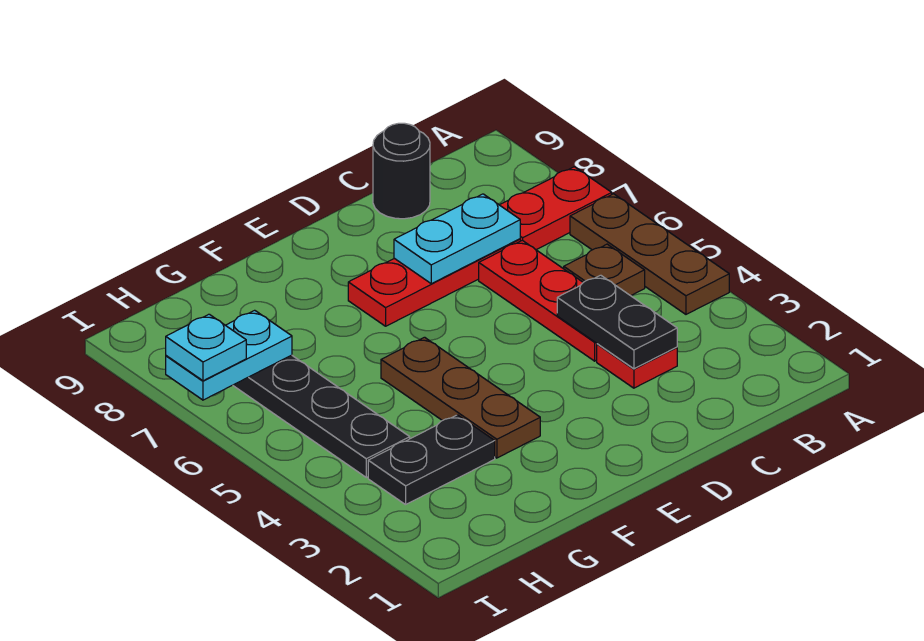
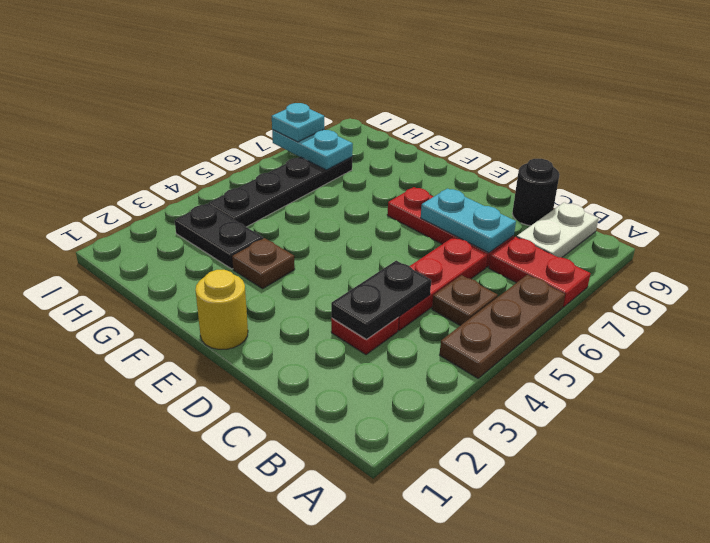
none -> white 1x2 plate [517,202,599,257]
none -> yellow 1x1 round brick [195,270,248,349]
brown 1x3 plate [381,337,540,458] -> brown 1x1 plate [232,238,295,289]

